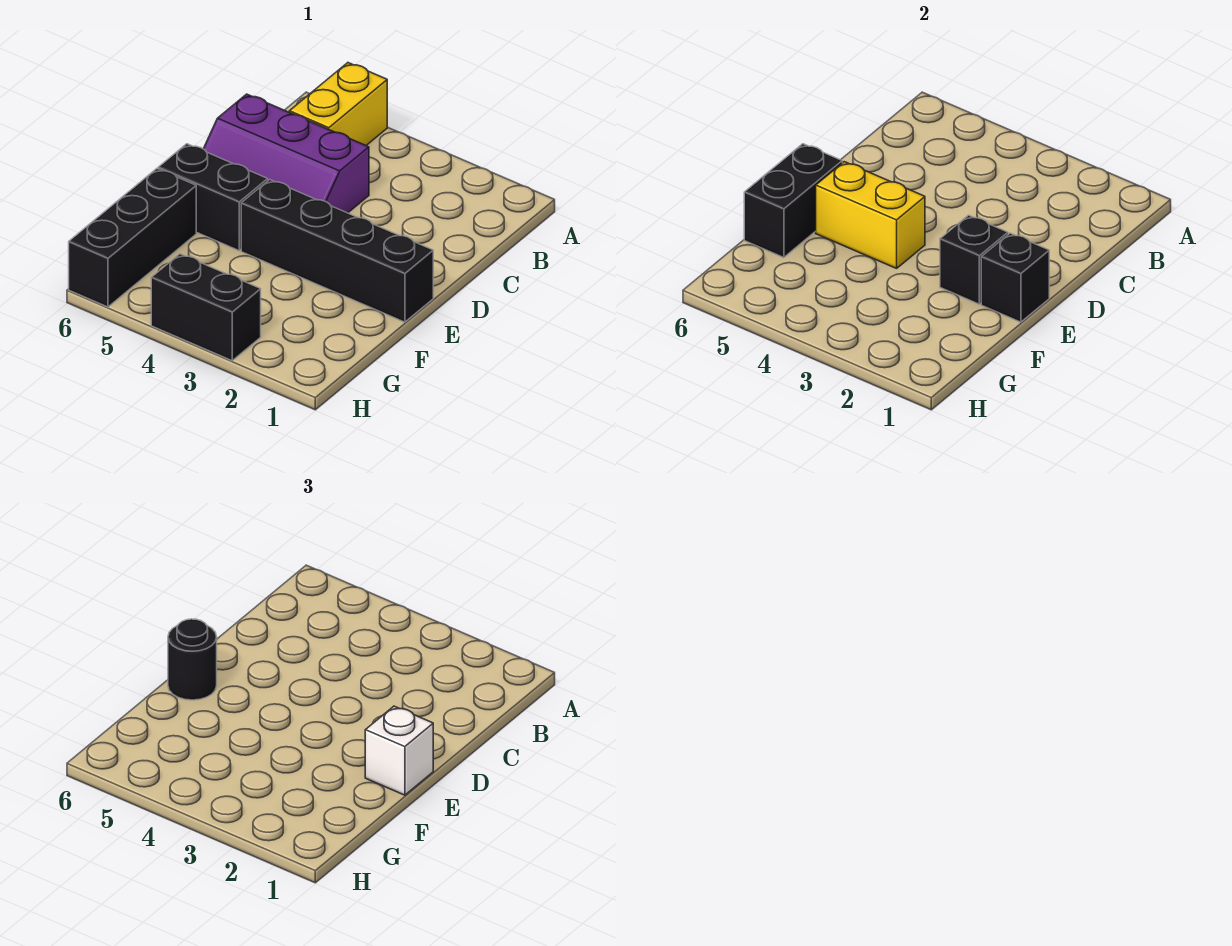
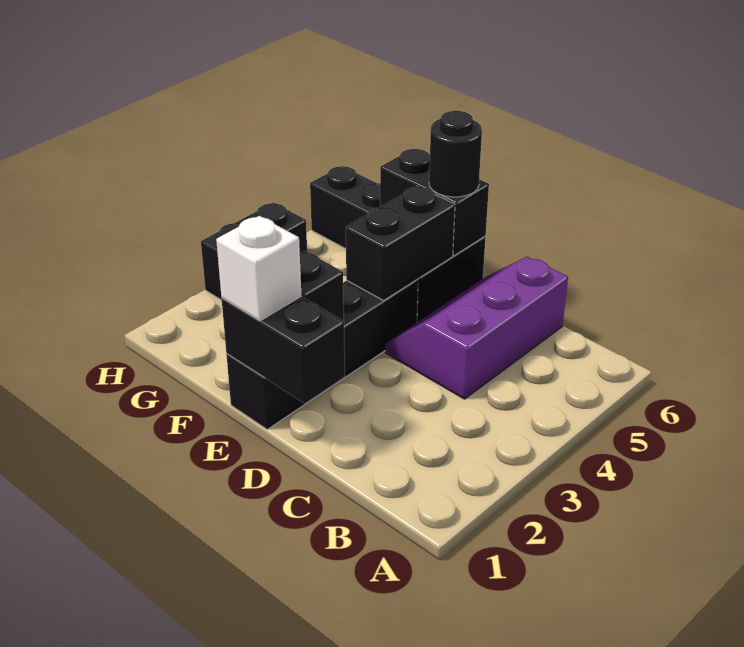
yellow 1x2 brick [289,63,387,145] -> none
black 1x1 brick [981,233,1049,322] -> black 1x2 brick [222,297,345,403]
yellow 1x2 brick [816,162,925,268] -> black 1x2 brick [346,186,455,300]

